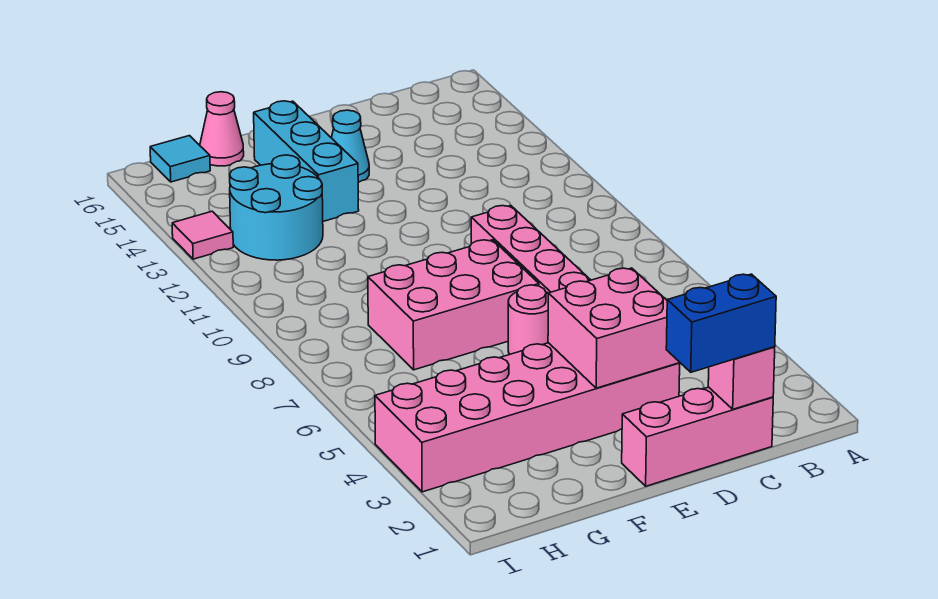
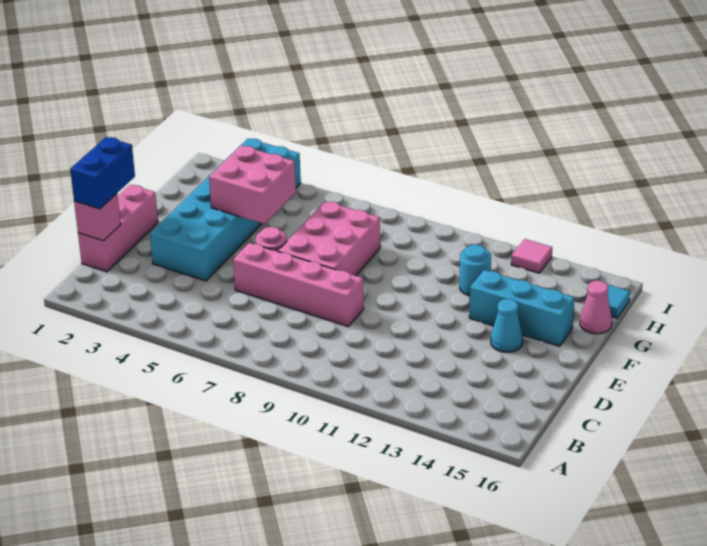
pink 2x6 brick [375,343,680,492] -> cyan 2x6 brick [150,138,301,281]
pink 2x2 brick [548,268,680,388] -> pink 2x2 brick moved to [209,146,296,224]
cyan 2x2 round brick [230,155,323,260] -> cyan 1x1 round brick [460,244,491,296]

